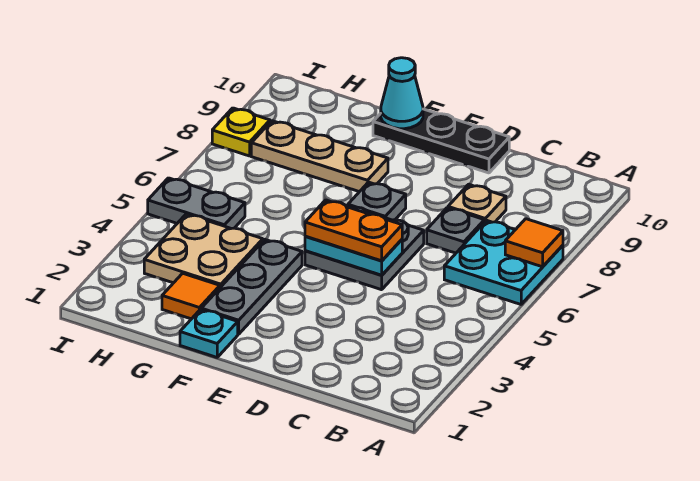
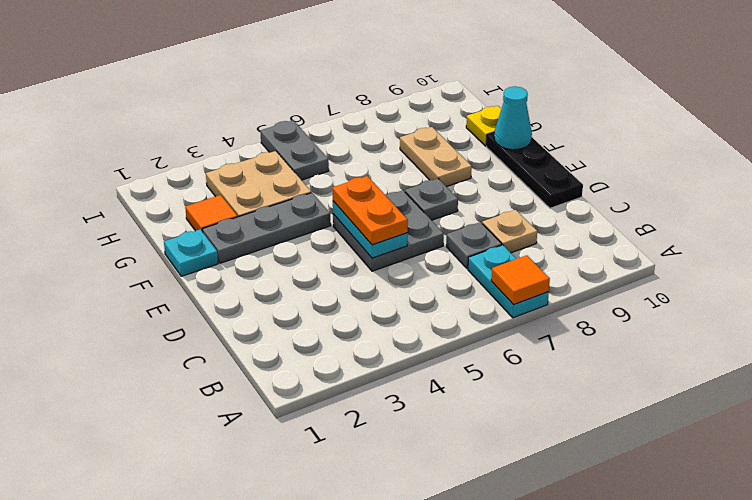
cyan 2x2 plate [444,220,563,304] -> cyan 1x2 plate [468,245,549,318]
tan 1x3 plate [251,121,388,192] -> tan 1x2 plate [400,127,472,187]
yellow 1x1 plate [212,108,270,156] -> yellow 1x1 plate moved to [466,106,501,146]

